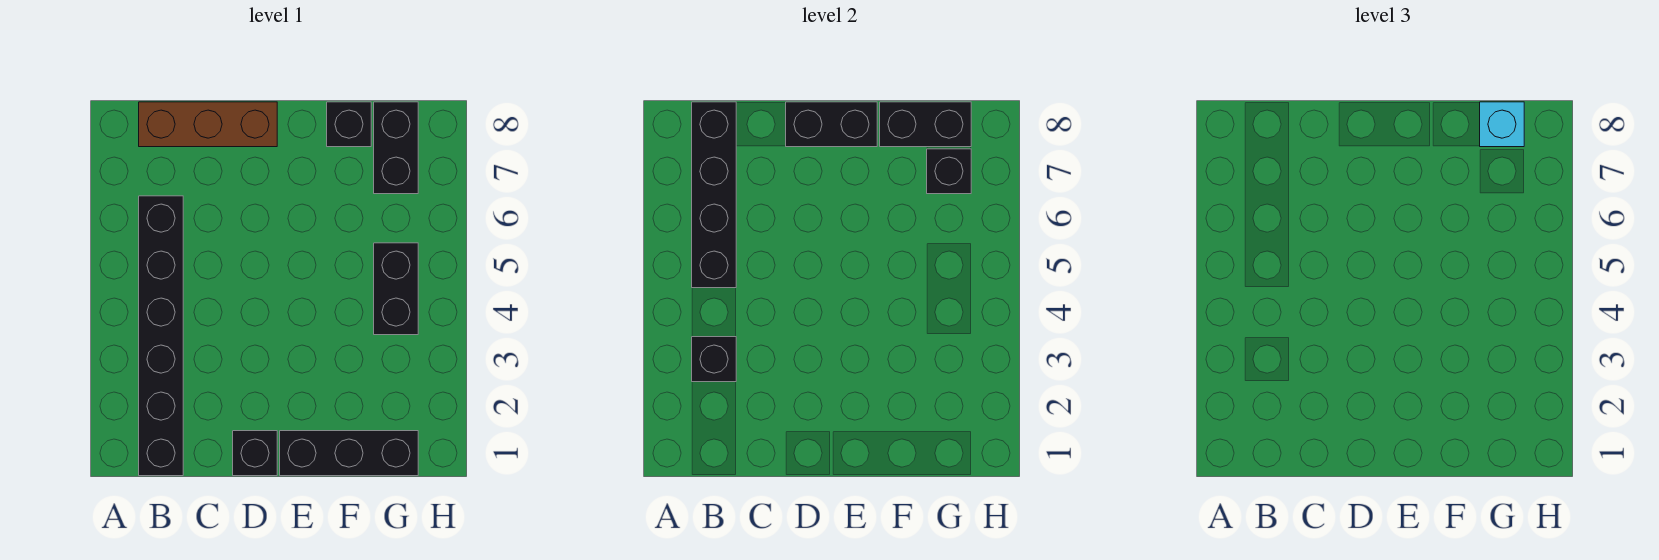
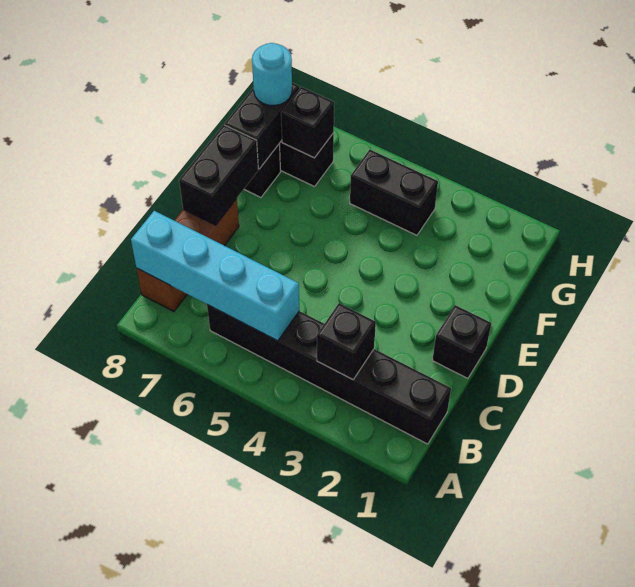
black 1x4 brick [692,102,736,288] -> cyan 1x4 brick [131,211,299,341]
black 1x3 brick [280,431,418,476] -> none
cyan 1x1 brick [1480,102,1524,147] -> cyan 1x1 round brick [252,43,292,106]

